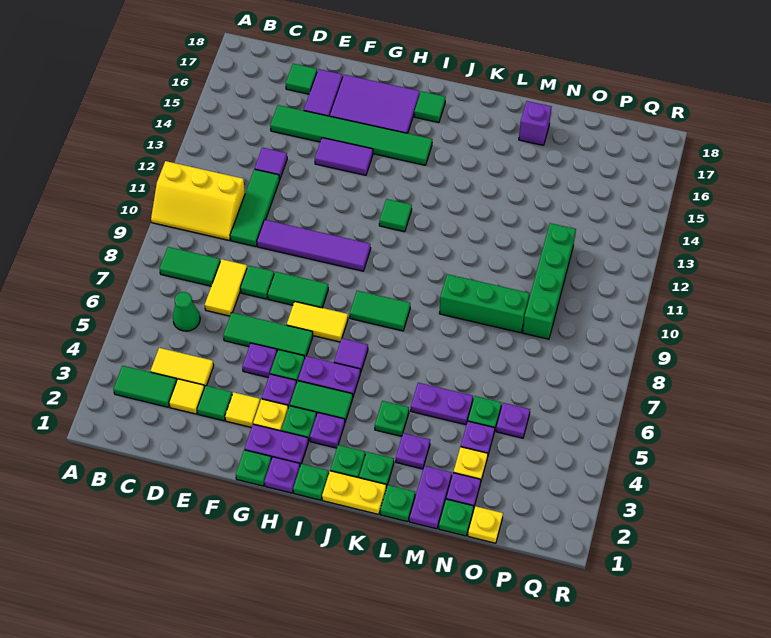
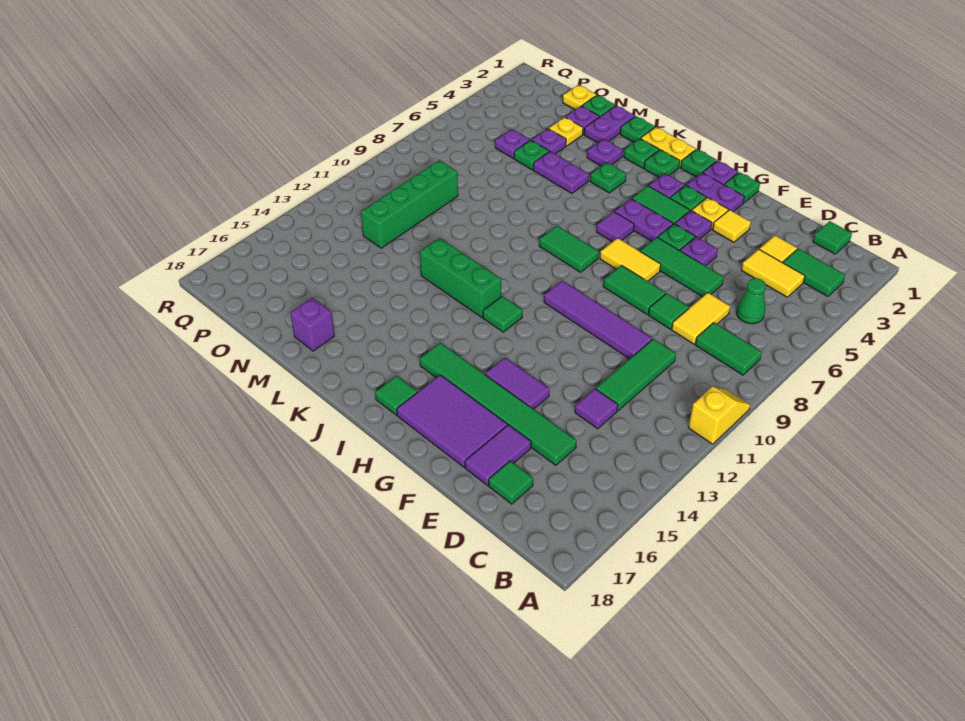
yellow 2x3 slope [151,161,245,240] -> yellow 1x2 slope [688,387,750,444]
green 1x1 tile [197,386,232,421] -> green 1x1 tile moved to [813,221,852,254]
green 1x3 brick [439,274,529,333] -> green 1x3 brick moved to [420,238,501,317]

